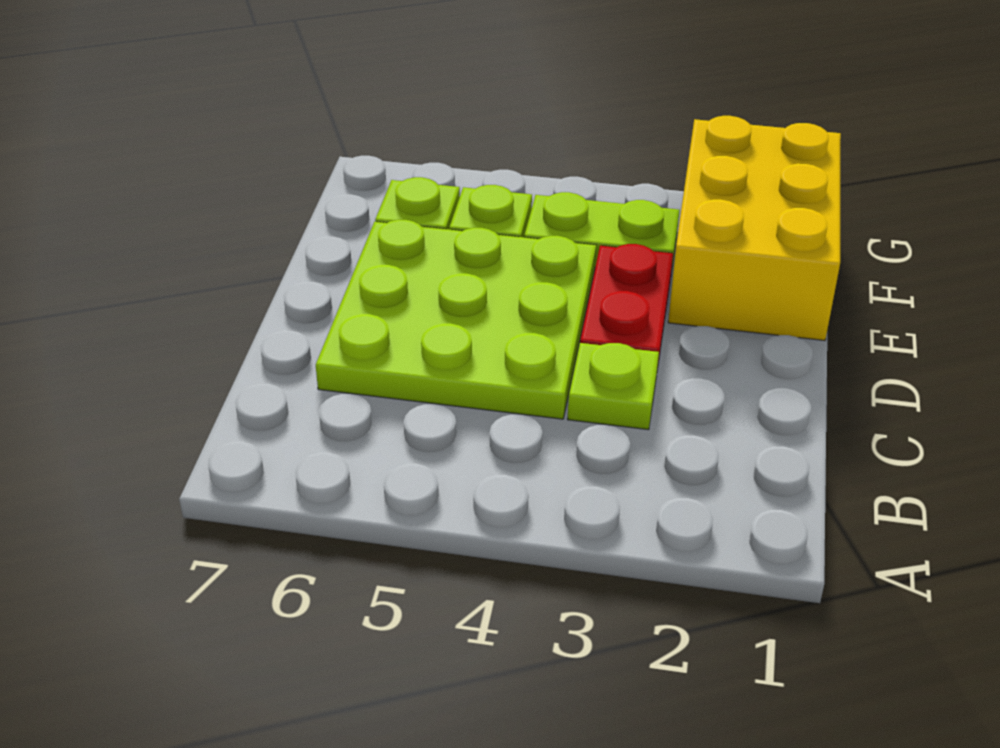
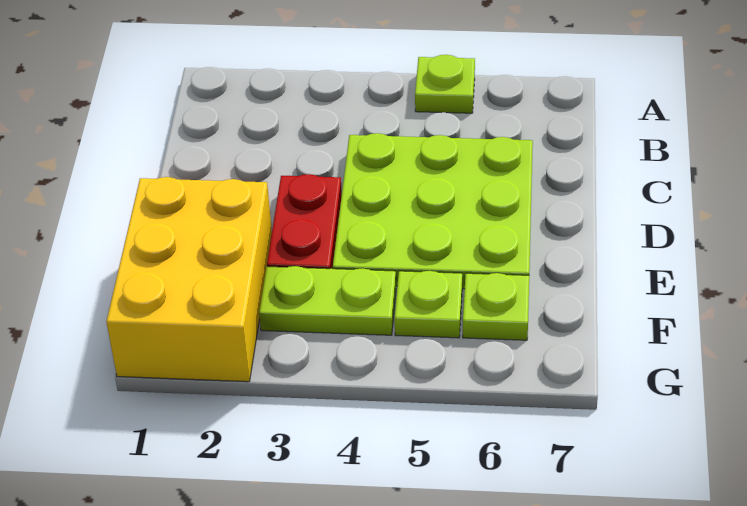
lime 1x1 plate [568,343,659,430] -> lime 1x1 plate moved to [415,55,475,113]

